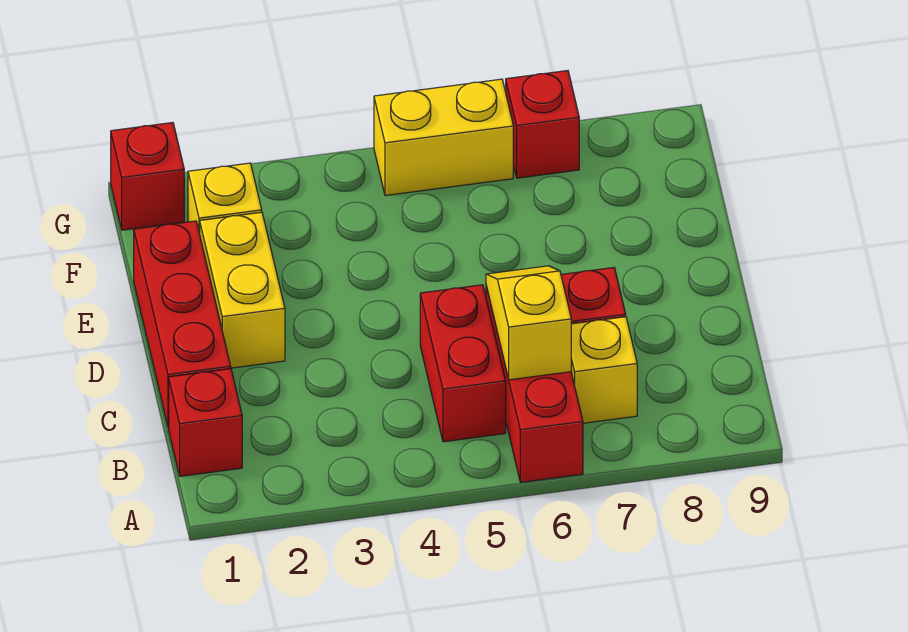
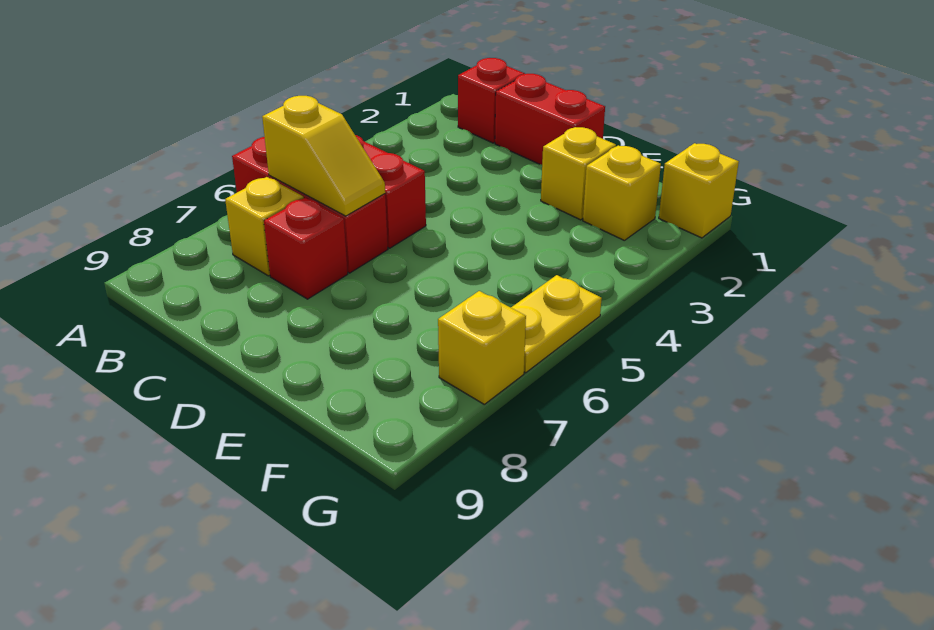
red 1x3 brick [134,221,231,427] -> red 1x2 brick [495,74,605,165]
yellow 1x2 brick [200,212,285,368] -> yellow 1x1 brick [541,127,616,220]
red 1x1 brick [111,123,184,230] -> yellow 1x1 brick [659,143,739,238]
yellow 1x2 brick [374,79,513,196] -> yellow 1x2 plate [511,275,602,373]
red 1x1 brick [506,71,579,178] -> yellow 1x1 brick [438,291,526,404]

